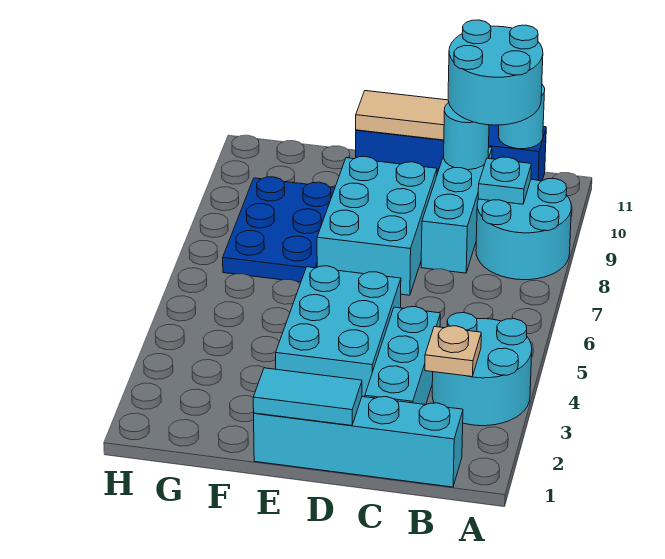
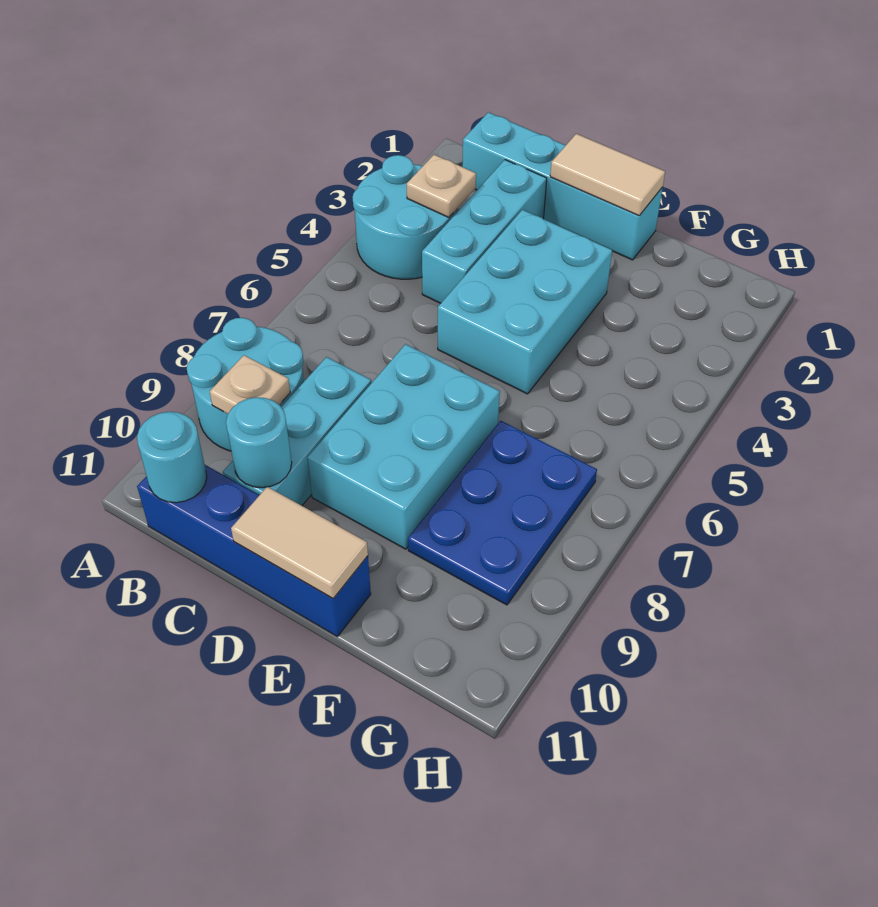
cyan 1x1 plate [478,157,531,204] -> tan 1x1 plate [210,355,290,414]
cyan 2x2 round brick [448,20,543,125] -> none
cyan 1x2 tile [253,368,362,425] -> tan 1x2 tile [550,134,665,216]

